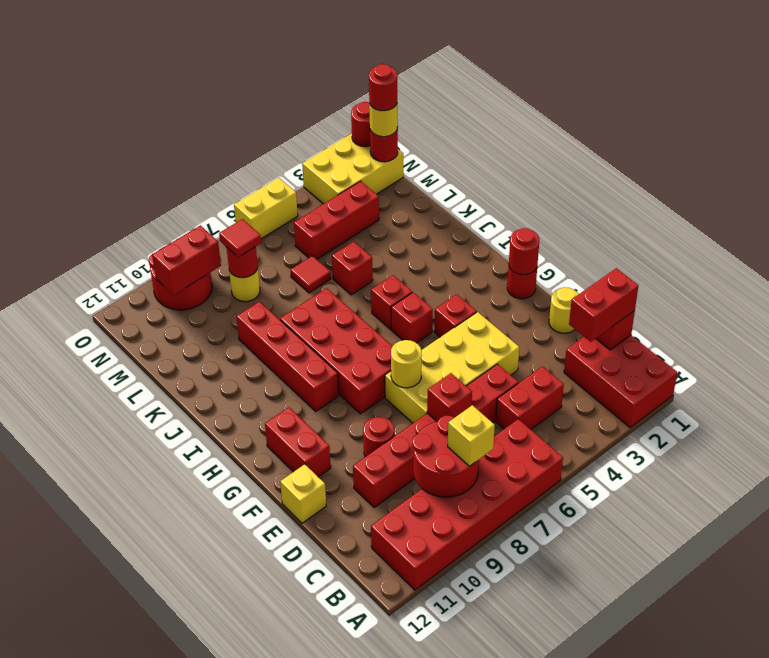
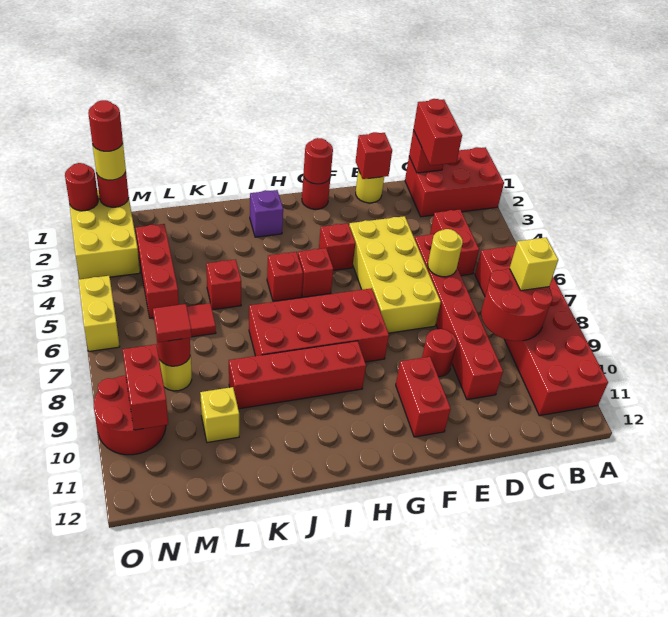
red 1x1 brick [427,373,472,421] -> red 1x1 brick moved to [356,132,392,179]
yellow 1x1 brick [280,464,326,523] -> yellow 1x1 brick moved to [200,387,239,443]
yellow 1x1 round brick [391,340,422,388] -> yellow 1x1 round brick moved to [428,229,463,277]
red 1x2 brick [265,407,331,477] -> red 1x2 brick turned to [396,357,451,437]
none -> purple 1x1 brick [250,190,283,237]

